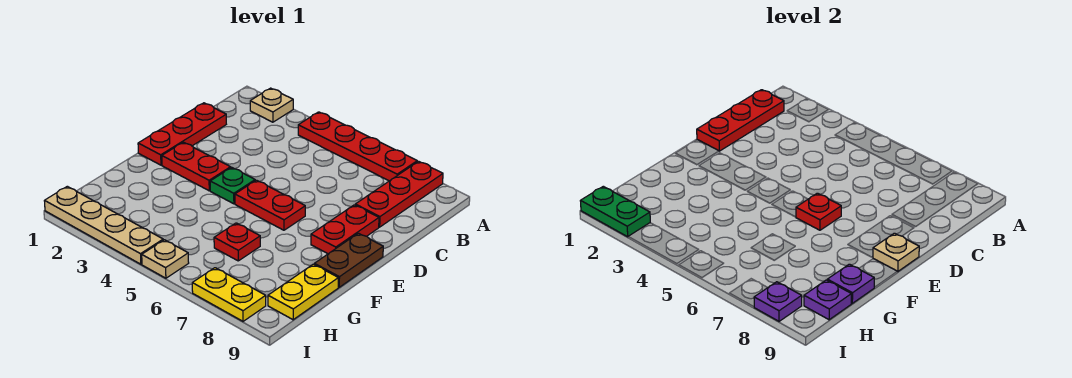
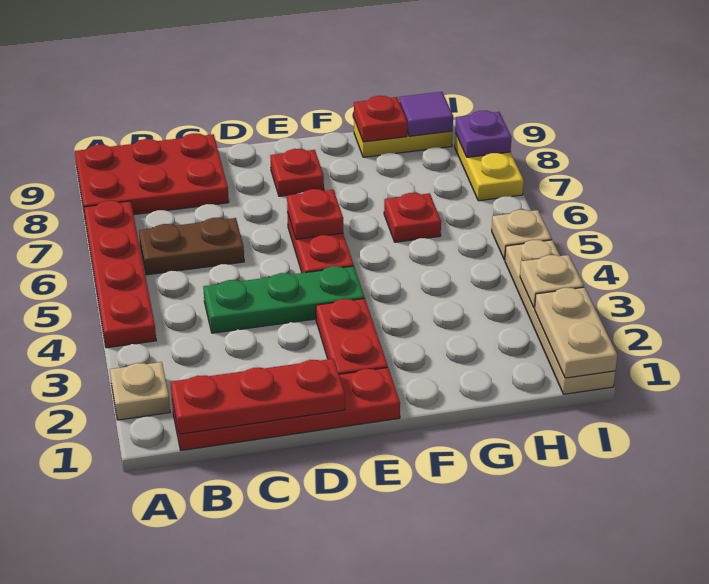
red 1x3 plate [355,161,443,227] -> red 2x3 plate [75,133,229,215]
red 1x3 plate [138,103,226,165] -> red 1x4 plate [172,368,400,450]
red 1x2 plate [311,205,379,254] -> red 1x1 plate [270,149,324,196]
green 1x1 plate [210,167,255,204] -> green 1x3 plate [203,266,365,333]
brown 1x2 plate [314,233,383,287] -> brown 1x2 plate moved to [139,218,244,275]
tan 1x1 plate [873,233,919,272] -> tan 1x1 plate moved to [520,255,584,308]
purple 1x1 plate [827,264,874,303] -> red 1x1 plate [354,96,407,142]
purple 1x1 plate [804,280,851,320] -> purple 1x1 tile [399,92,453,136]
green 1x2 plate [581,186,650,237] -> tan 1x2 plate [535,287,617,378]

